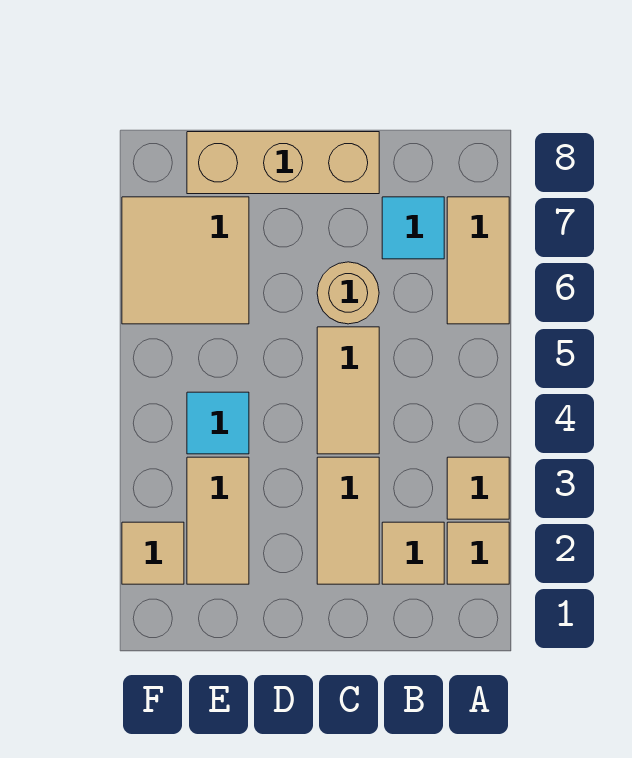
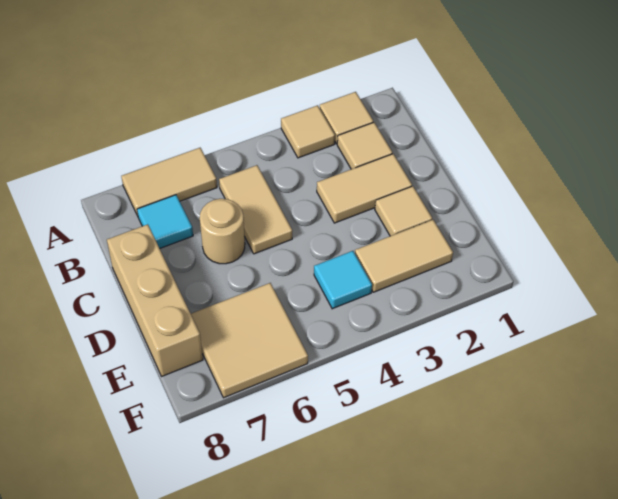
tan 1x2 tile [317,327,379,454] -> tan 1x2 tile turned to [219,165,292,254]
tan 1x1 tile [122,522,184,584] -> tan 1x1 tile moved to [375,186,432,236]

